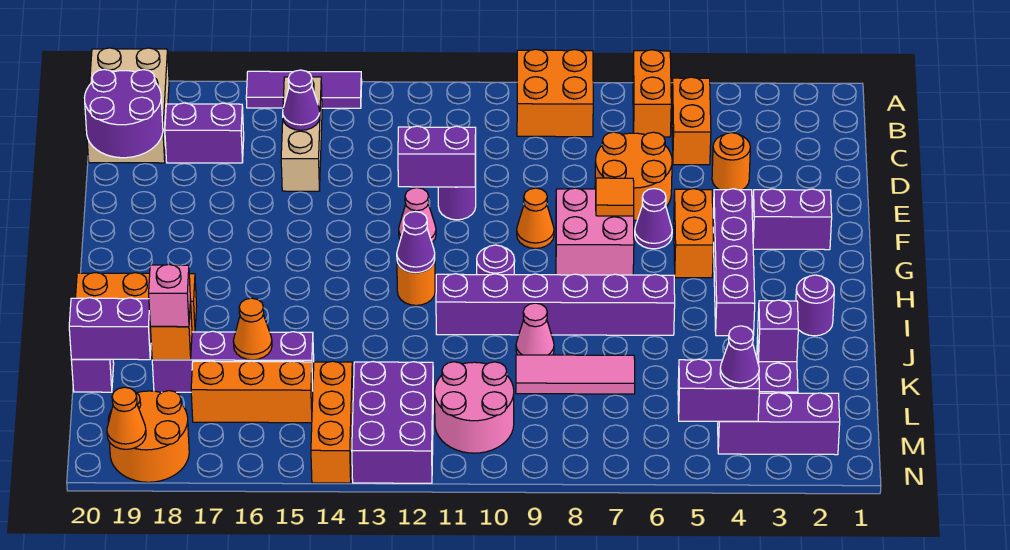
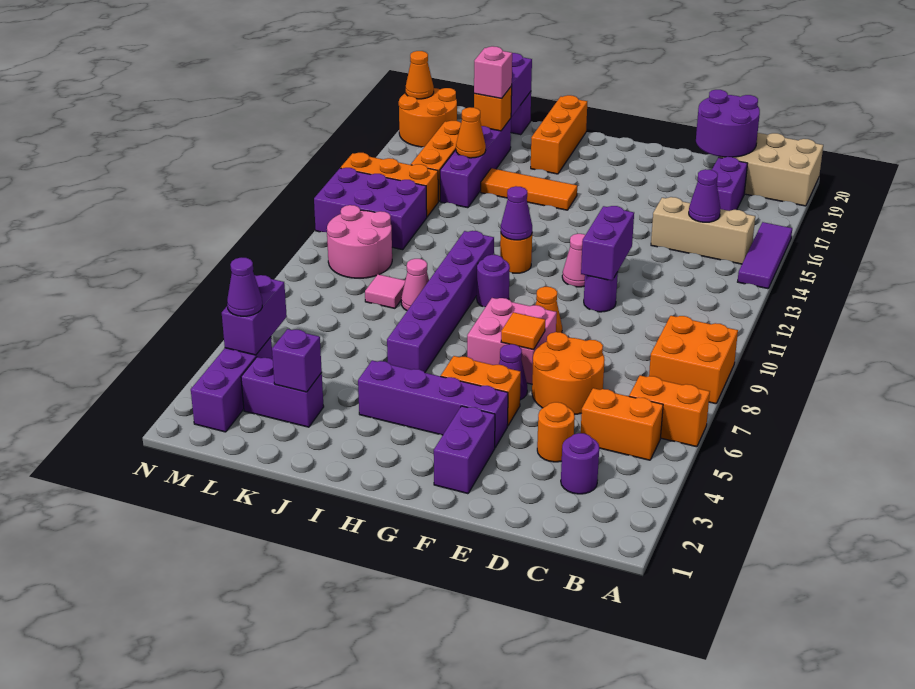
none -> orange 1x3 tile [481,168,577,210]
purple 1x1 round brick [796,275,834,336] -> purple 1x1 round brick moved to [561,433,599,494]
pink 1x3 tile [516,355,635,394] -> pink 1x1 tile [365,274,405,308]

